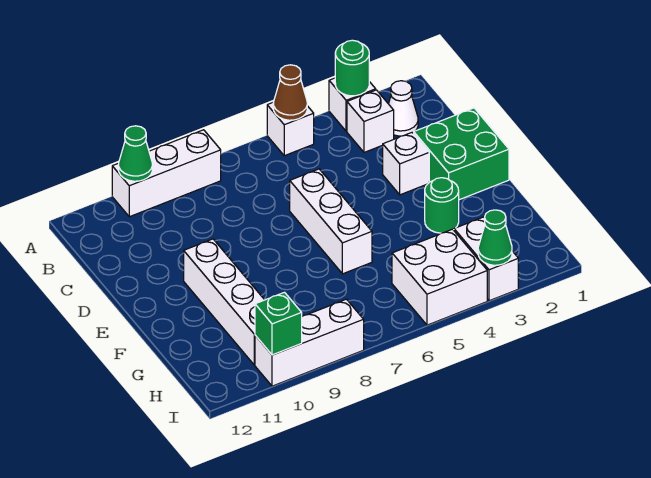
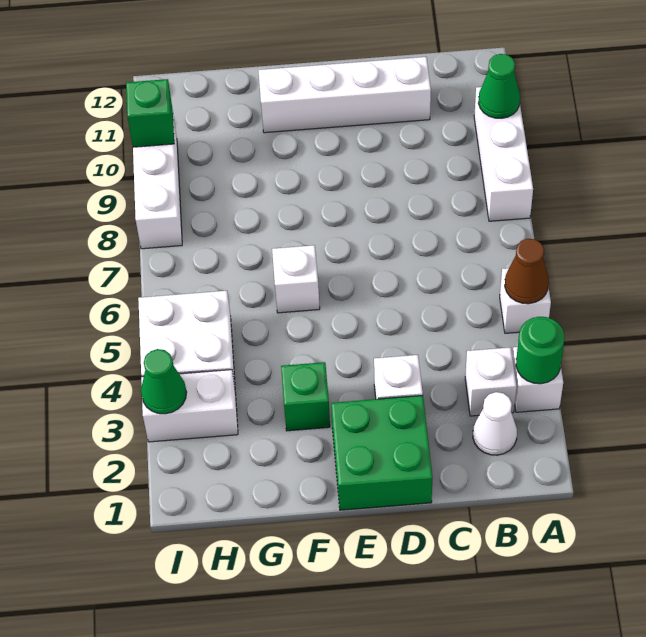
white 1x3 brick [290,169,372,274] -> white 1x1 brick [272,245,320,313]
white 1x4 brick [184,239,264,365] -> white 1x4 brick moved to [258,57,431,133]
green 1x1 round brick [425,178,459,233] -> green 1x1 brick [281,362,330,431]

